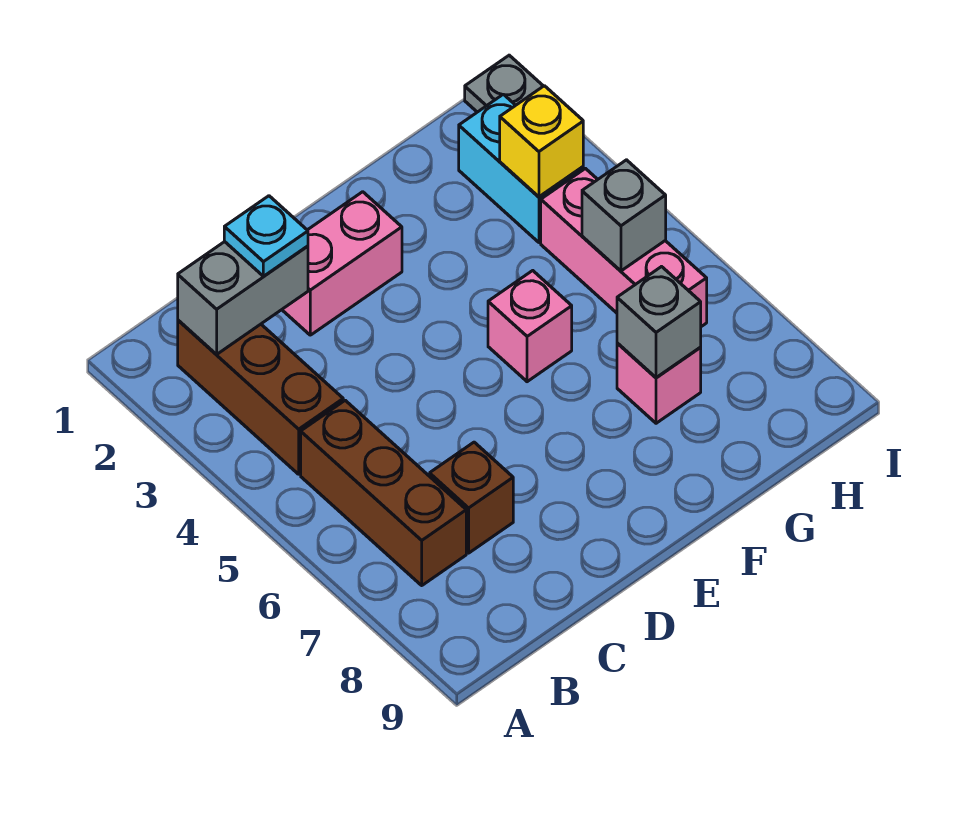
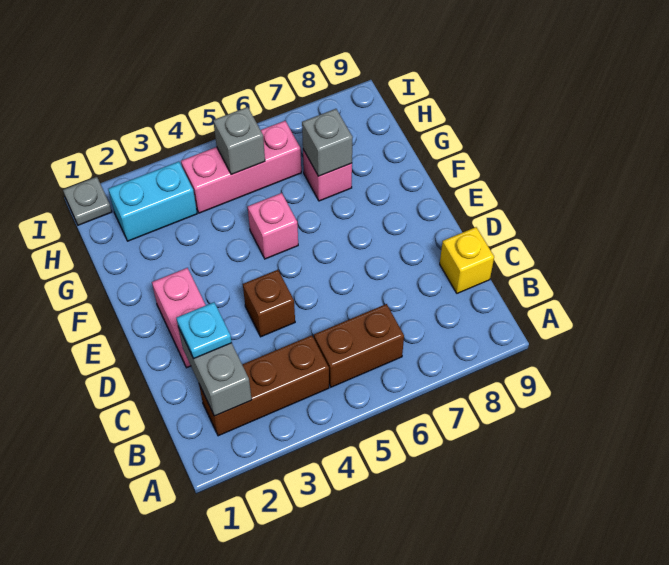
brown 1x3 brick [301,400,466,585] -> brown 1x2 brick [314,304,404,387]
brown 1x1 brick [430,442,513,553] -> brown 1x1 brick moved to [243,270,295,337]
yellow 1x1 brick [500,86,583,197] -> yellow 1x1 brick moved to [440,227,494,293]

